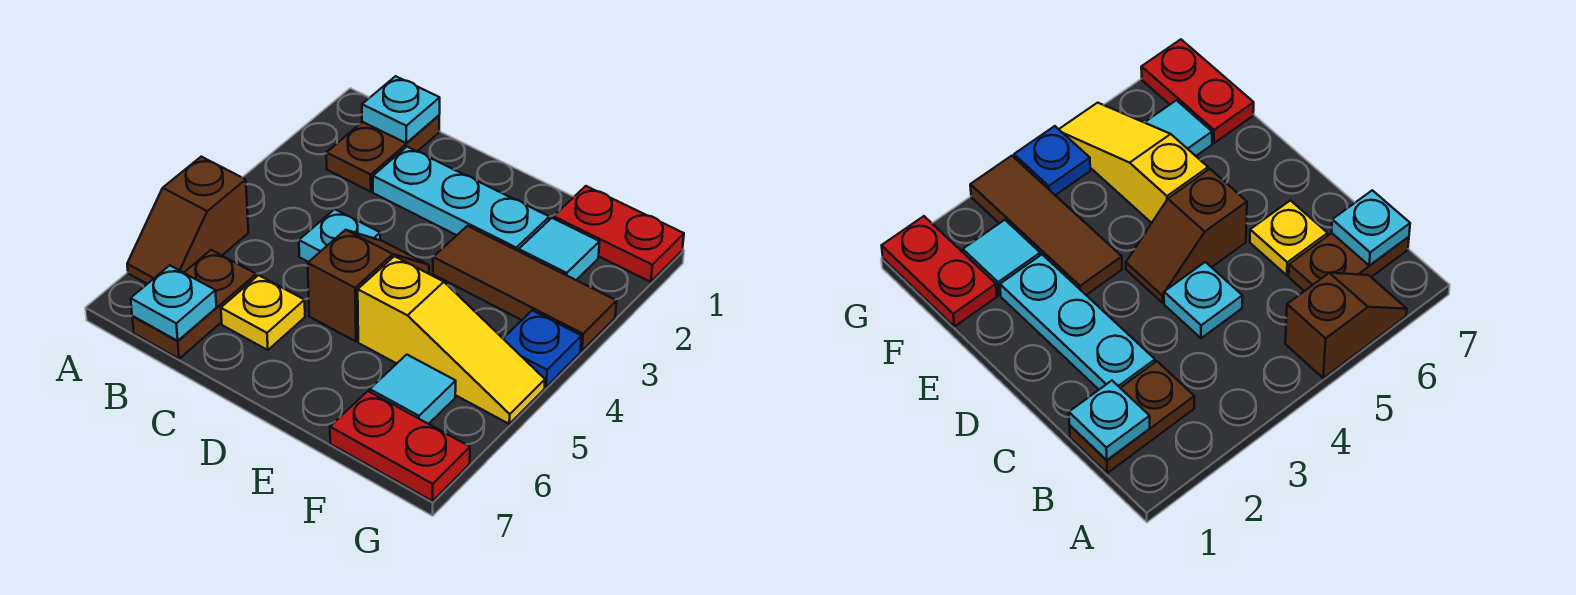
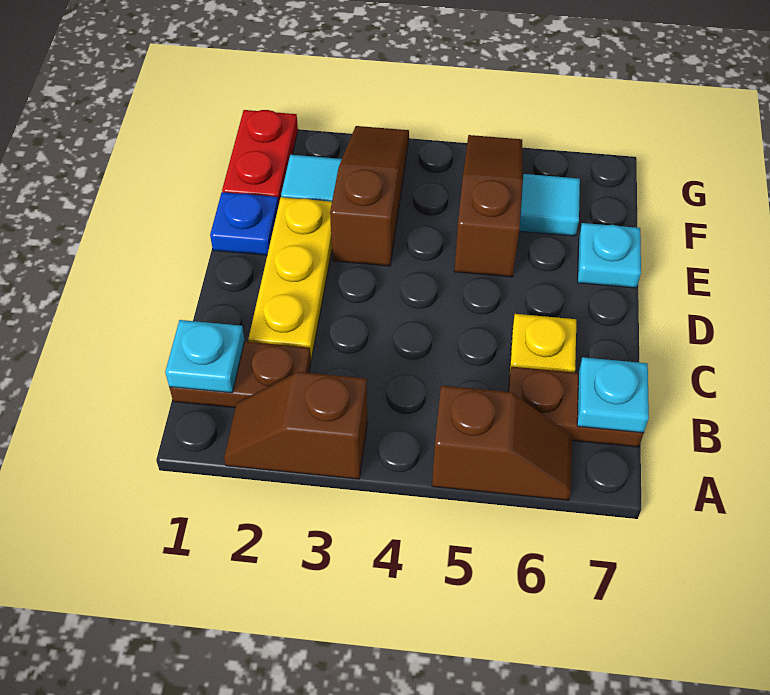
cyan 1x3 plate [373,147,549,251] -> yellow 1x3 plate [248,197,332,359]
cyan 1x1 plate [299,209,380,262] -> cyan 1x1 plate moved to [578,223,641,288]
brown 1x2 slope [308,230,429,341] -> brown 1x2 slope moved to [224,372,368,479]
brown 1x3 tile [433,226,617,351] -> brown 1x3 slope [330,126,409,266]
yellow 1x3 slope [358,256,545,424] -> brown 1x3 slope [454,135,523,277]
red 1x2 plate [330,391,470,501] -> none
blue 1x1 plate [503,310,581,387] -> blue 1x1 plate moved to [210,192,279,255]

